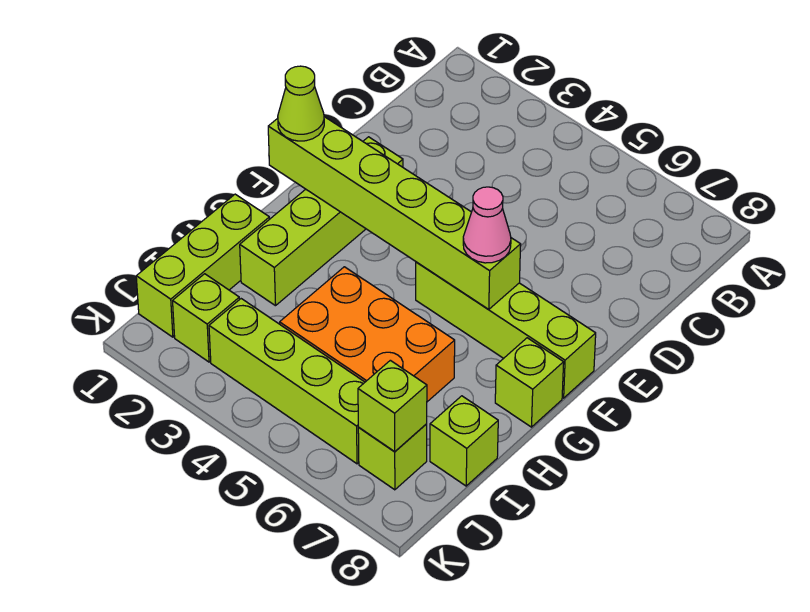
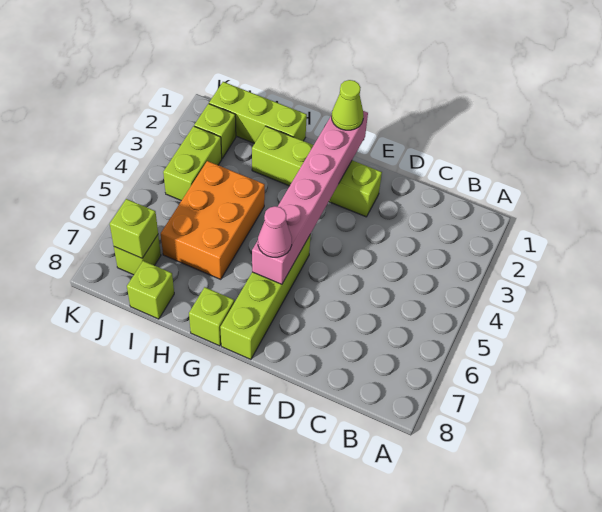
lime 1x6 brick [268,117,521,309] -> pink 1x6 brick [252,111,368,284]
lime 1x4 brick [209,299,365,464] -> lime 1x2 brick [163,126,222,201]

